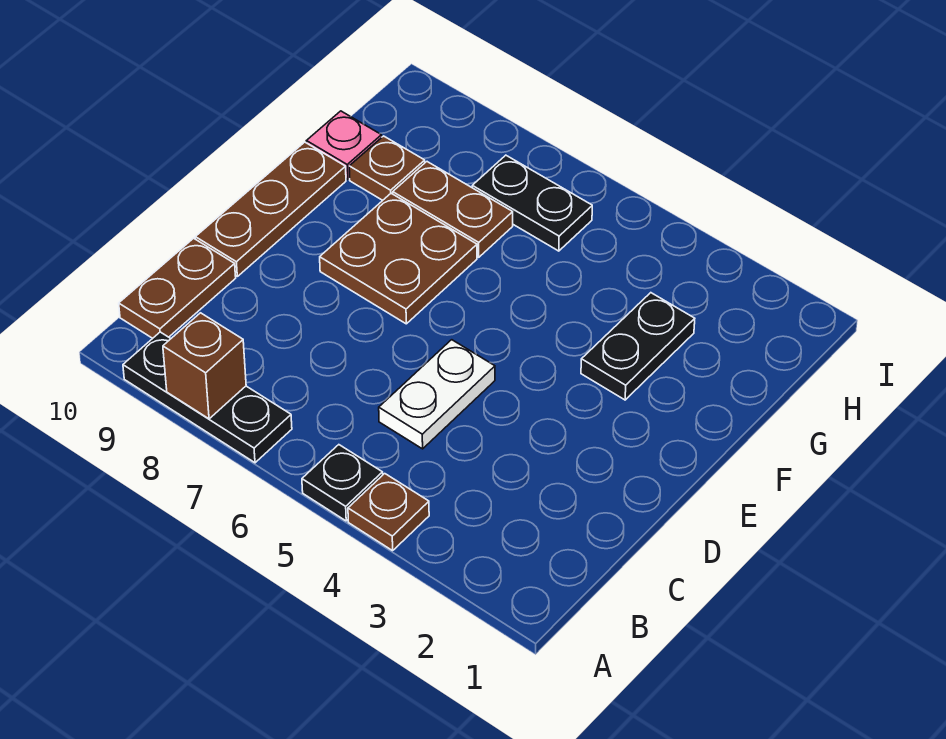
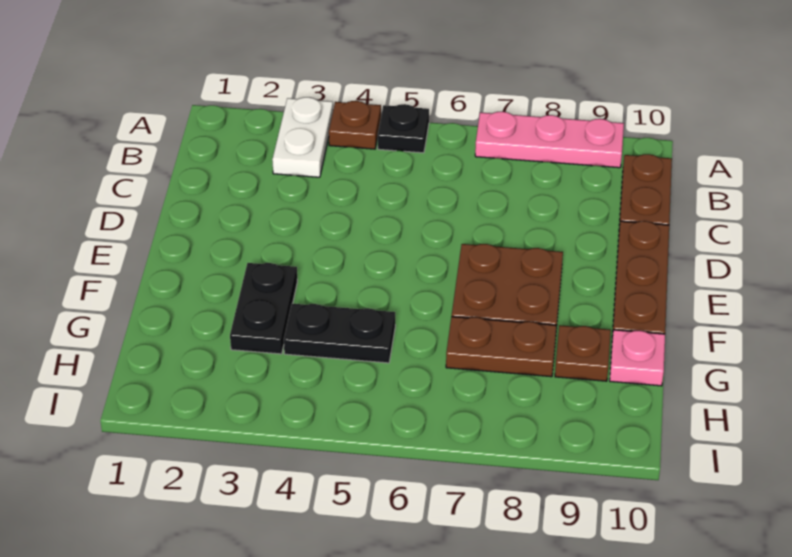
black 1x3 plate [123,332,292,463] -> pink 1x3 plate [475,112,624,168]
brown 1x1 brick [163,313,246,419] -> none
white 1x2 plate [379,340,495,449] -> white 1x2 plate moved to [272,97,333,177]
black 1x2 plate [472,155,592,251] -> black 1x2 plate moved to [284,304,395,363]

